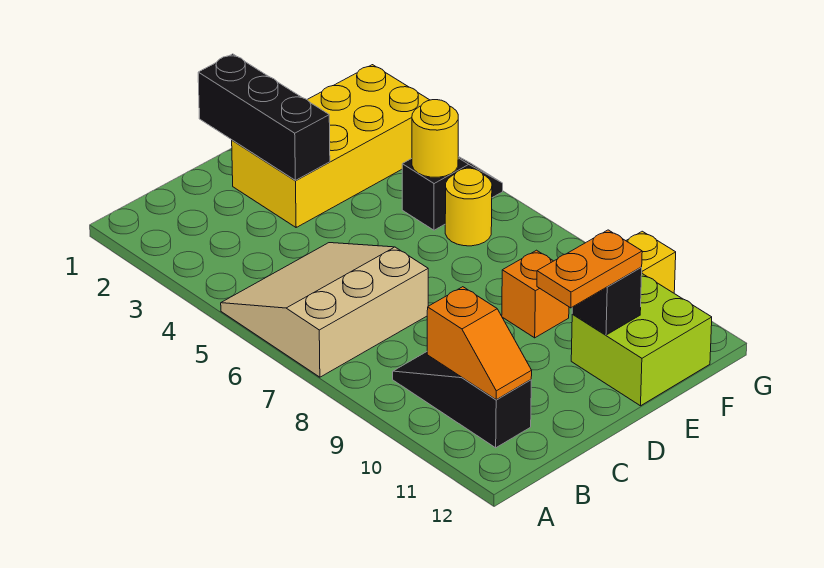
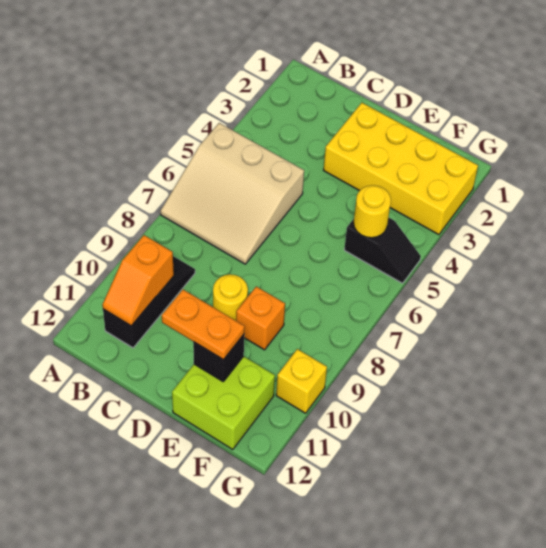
tan 3x3 slope [221,243,428,377] -> tan 3x3 slope turned to [160,123,304,264]
black 1x3 brick [198,54,330,180] -> none
yellow 1x1 round brick [445,168,492,246] -> yellow 1x1 round brick moved to [213,274,248,321]

